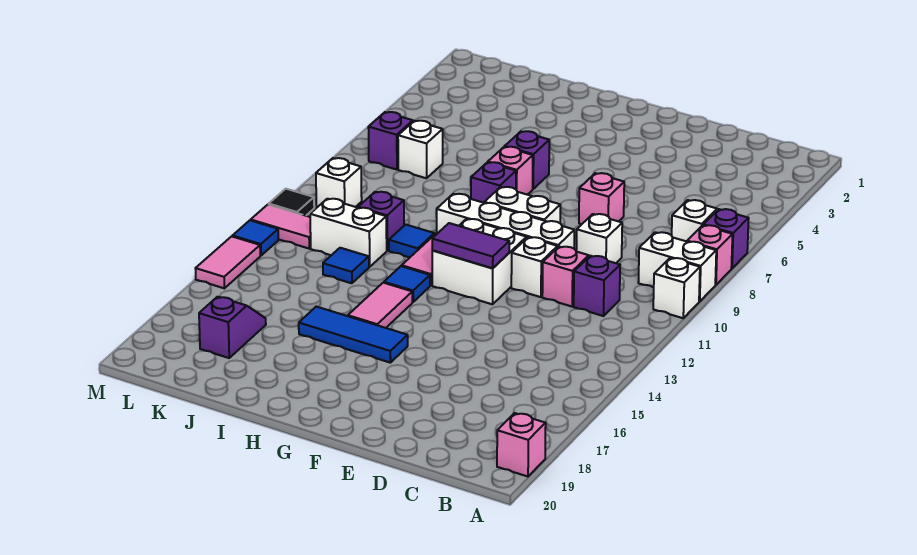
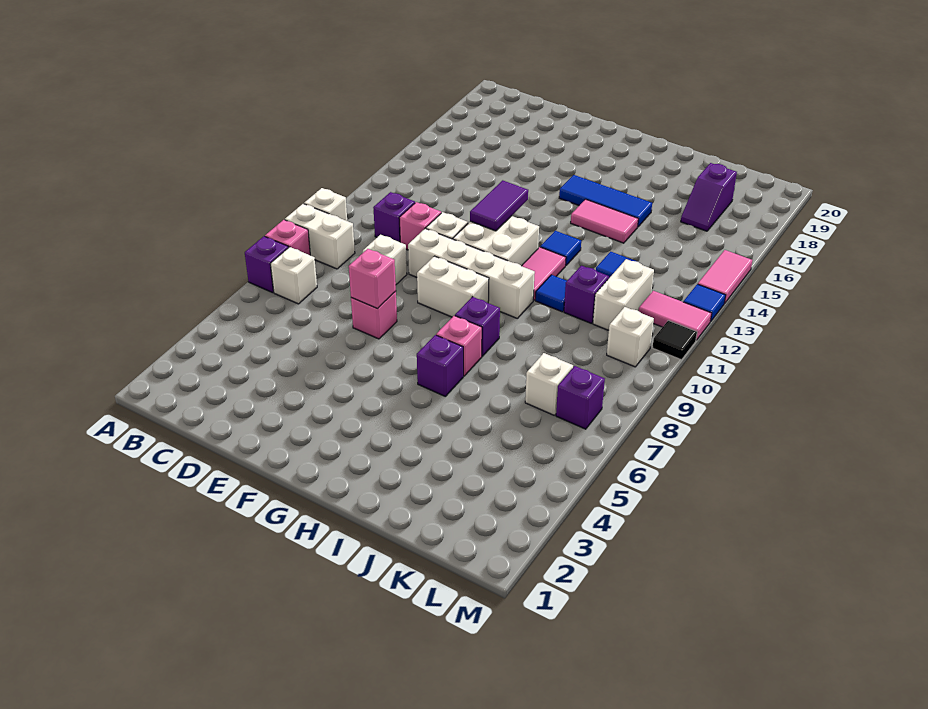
pink 1x1 brick [497,413,546,477] -> pink 1x1 brick moved to [349,249,396,309]
purple 1x2 tile [432,223,509,268] -> purple 1x2 tile turned to [470,180,528,231]
pink 1x2 tile [348,283,412,328] -> pink 1x2 tile turned to [571,199,638,243]
white 1x2 brick [310,199,387,267] -> white 1x2 brick turned to [593,259,654,330]

